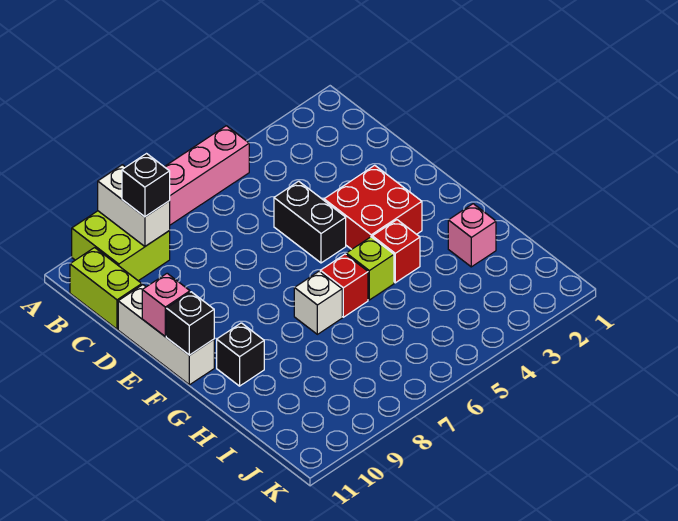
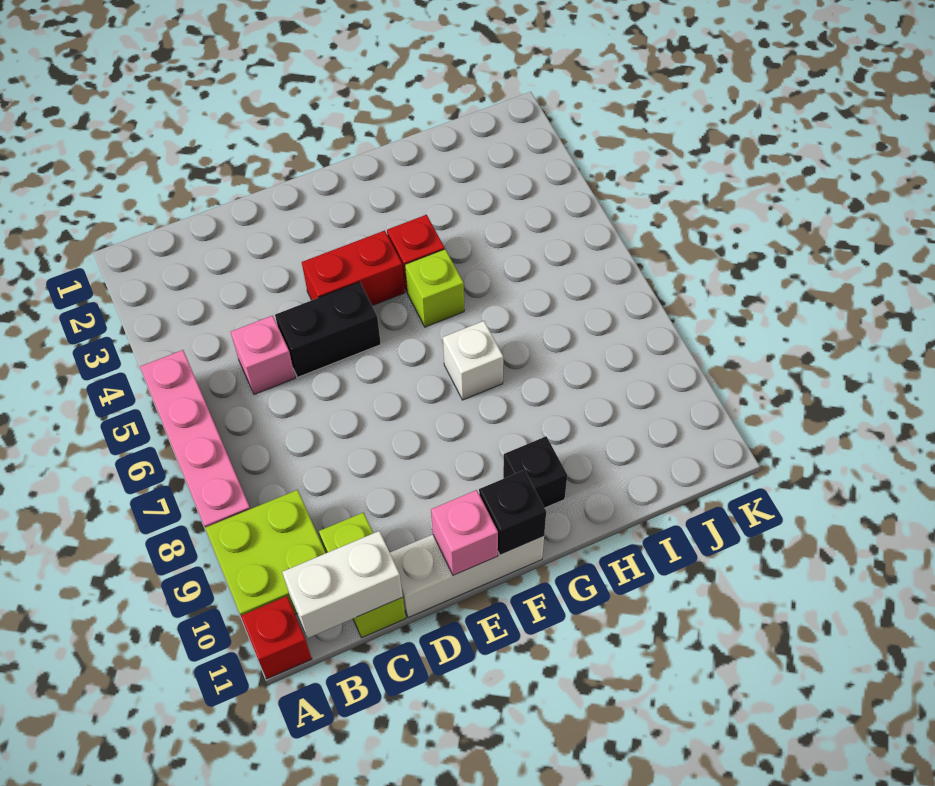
white 1x2 brick [98,165,170,246] -> white 1x2 brick moved to [282,531,403,638]
black 1x1 brick [122,154,170,217] -> none
lime 1x2 brick [70,248,142,329] -> lime 1x2 brick turned to [319,512,406,638]
red 2x2 brick [324,165,422,249] -> red 1x2 brick [302,231,405,306]
red 1x1 brick [320,254,368,317] -> red 1x1 brick moved to [241,596,312,679]
pink 1x1 brick [448,204,496,267] -> pink 1x1 brick moved to [231,316,295,395]

